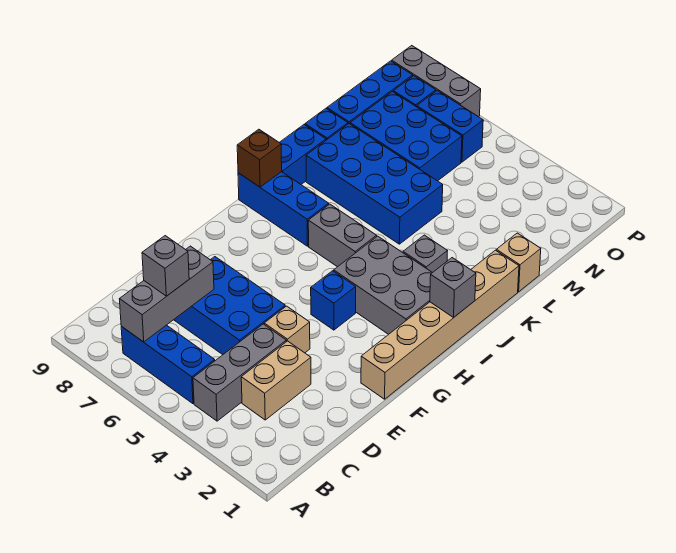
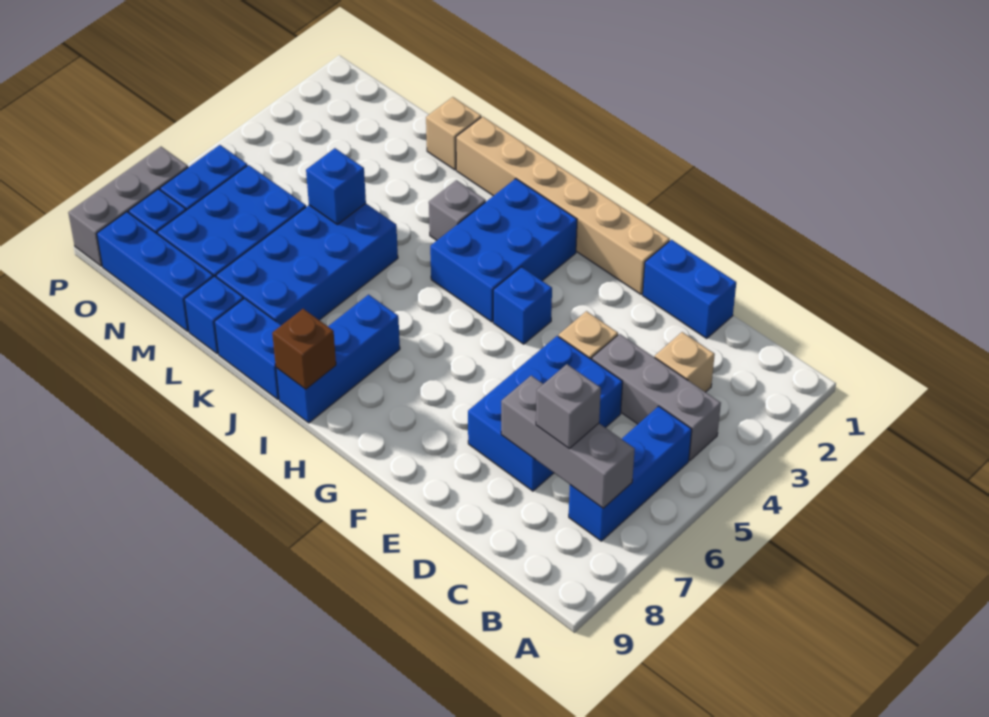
tan 1x2 brick [241,341,311,420] -> tan 1x1 brick [655,332,715,392]
none -> blue 1x2 brick [643,240,736,338]
grey 2x3 brick [334,236,432,334] -> blue 2x3 brick [430,179,577,322]
grey 1x1 brick [430,258,476,317] -> none
grey 1x2 brick [308,204,377,267] -> none
none -> blue 1x1 brick [306,148,366,225]

